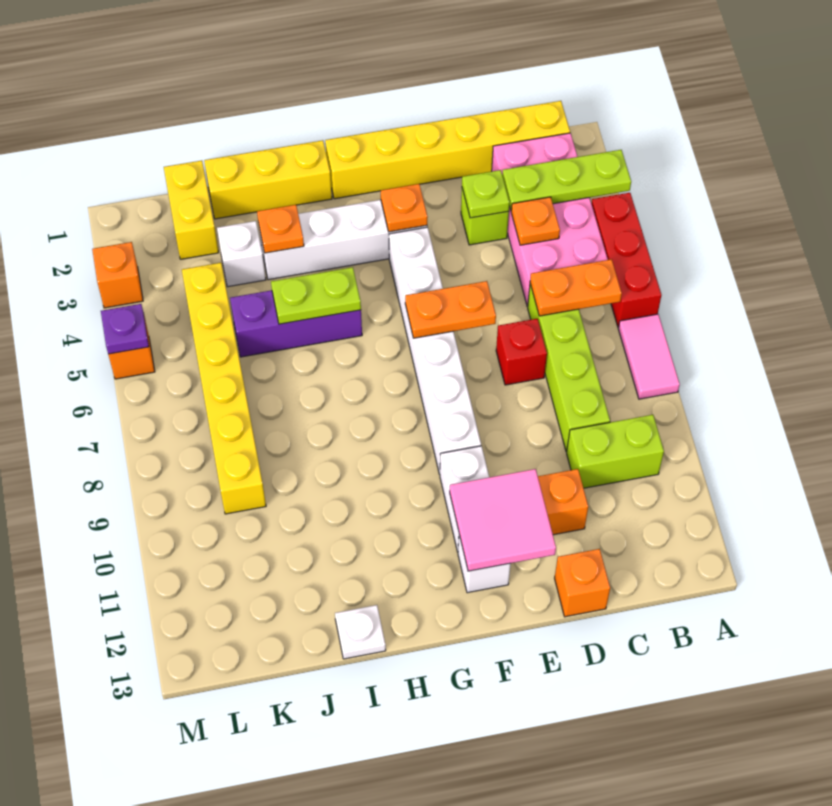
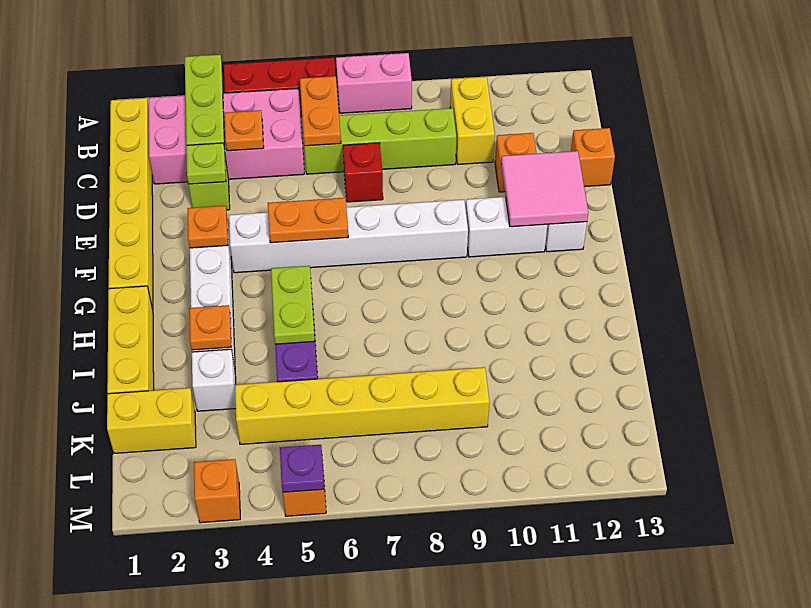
pink 1x2 tile [618,314,680,399] -> pink 1x2 brick [336,53,412,113]
lime 1x2 brick [567,415,664,488] -> yellow 1x2 brick [450,77,495,164]
orange 1x2 plate [405,281,496,338] -> orange 1x2 plate turned to [268,198,348,243]
white 1x1 plate [335,605,386,659] -> none

